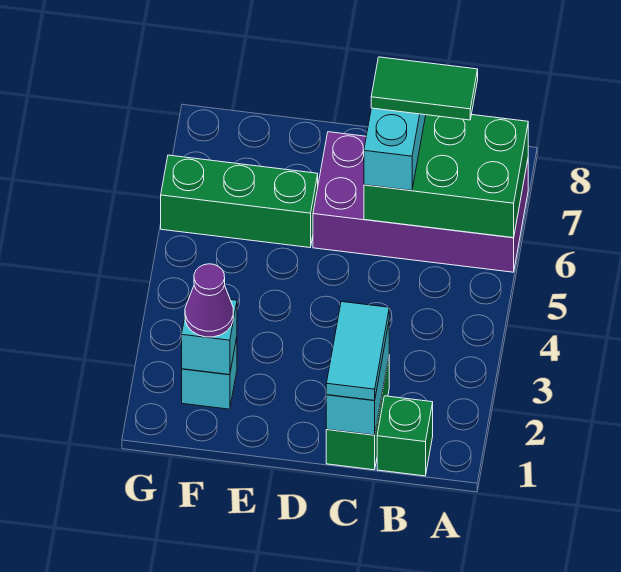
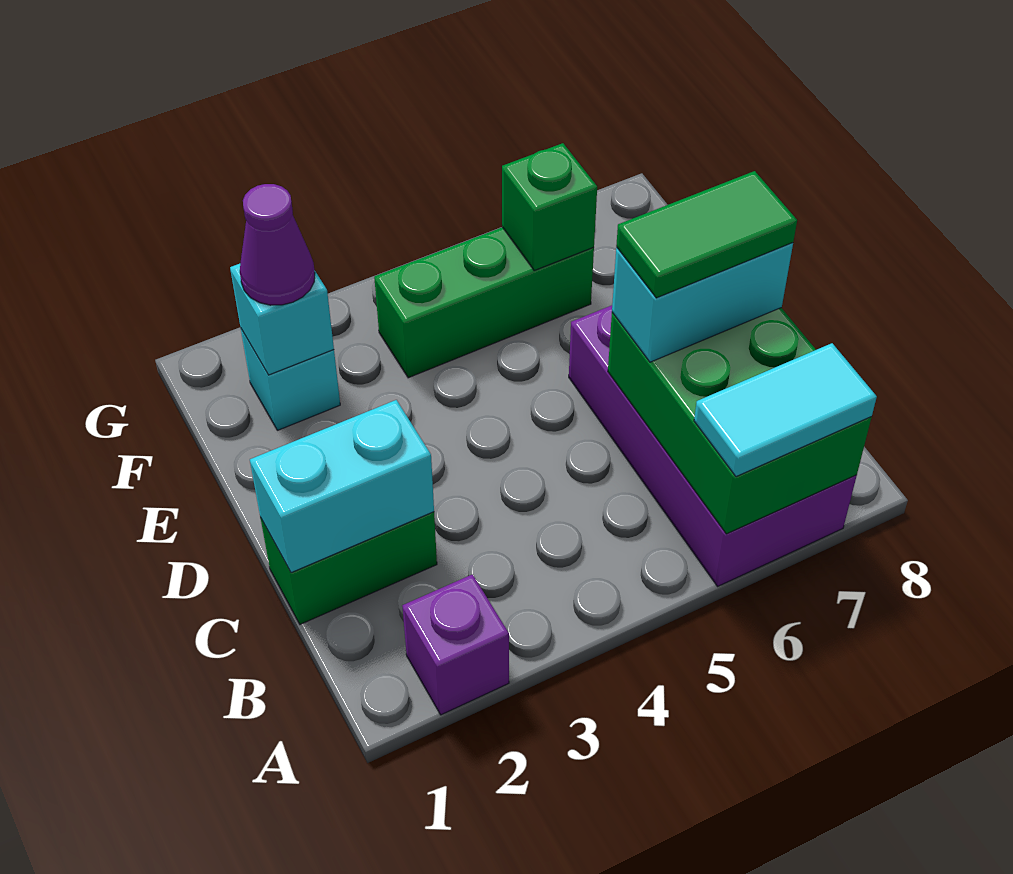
none -> purple 1x1 brick [402,574,509,715]
green 1x1 brick [377,396,433,476] -> green 1x1 brick moved to [502,143,597,270]
green 1x2 tile [371,57,478,120] -> green 1x2 tile turned to [616,171,797,298]
cyan 1x2 tile [326,302,389,400] -> cyan 1x2 tile moved to [694,343,877,477]
green 1x3 brick [161,155,318,248] -> green 1x3 brick turned to [374,227,594,378]

